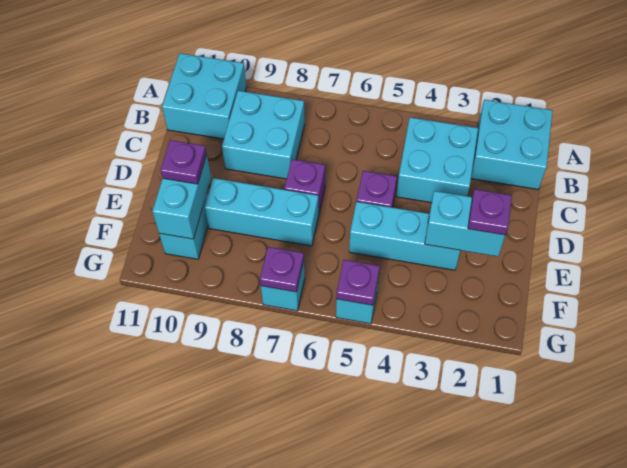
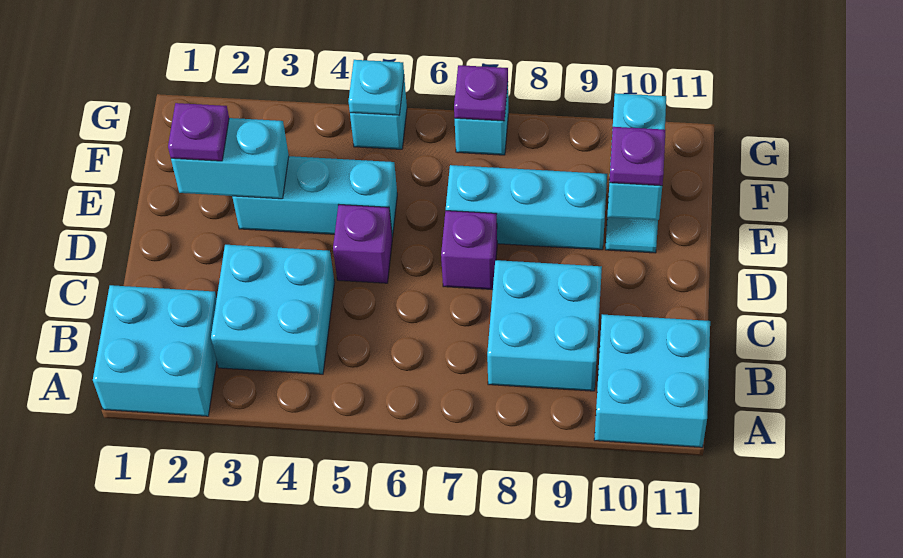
purple 1x1 plate [336,260,380,305] -> cyan 1x1 plate [348,60,404,115]

